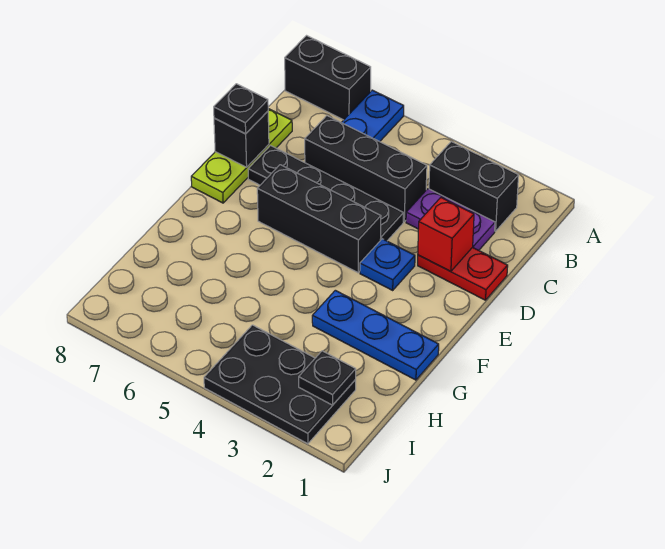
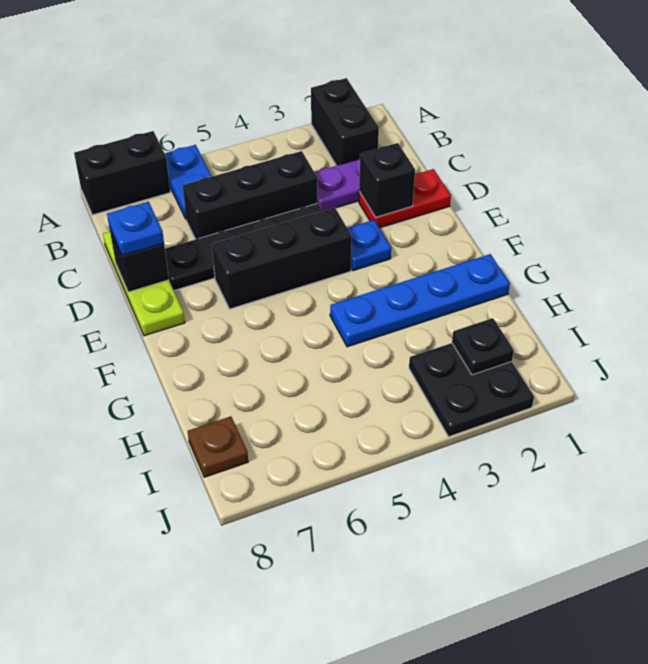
black 1x2 brick [429,142,519,231] -> black 1x2 brick turned to [311,78,379,166]
red 1x1 brick [418,198,474,272] -> black 1x1 brick [359,143,415,217]
black 1x1 plate [214,84,268,134] -> blue 1x1 plate [107,202,164,256]
blue 1x3 plate [312,290,439,380] -> blue 1x4 plate [330,254,510,347]
black 2x3 plate [204,325,356,444] -> black 2x2 plate [409,343,534,437]
none -> brown 1x1 plate [188,416,248,477]

